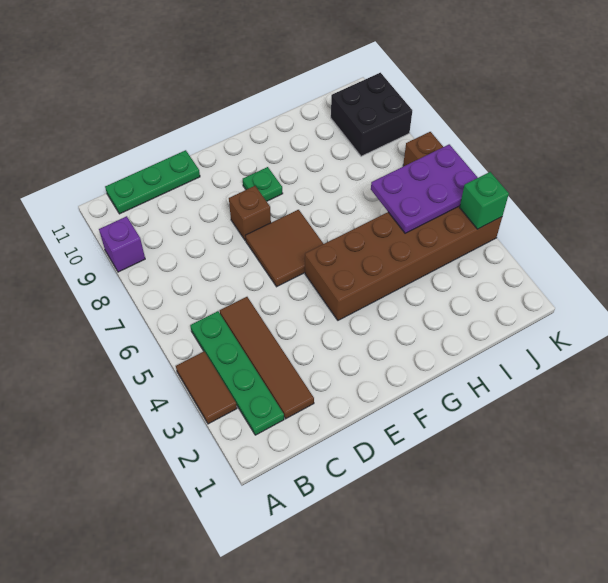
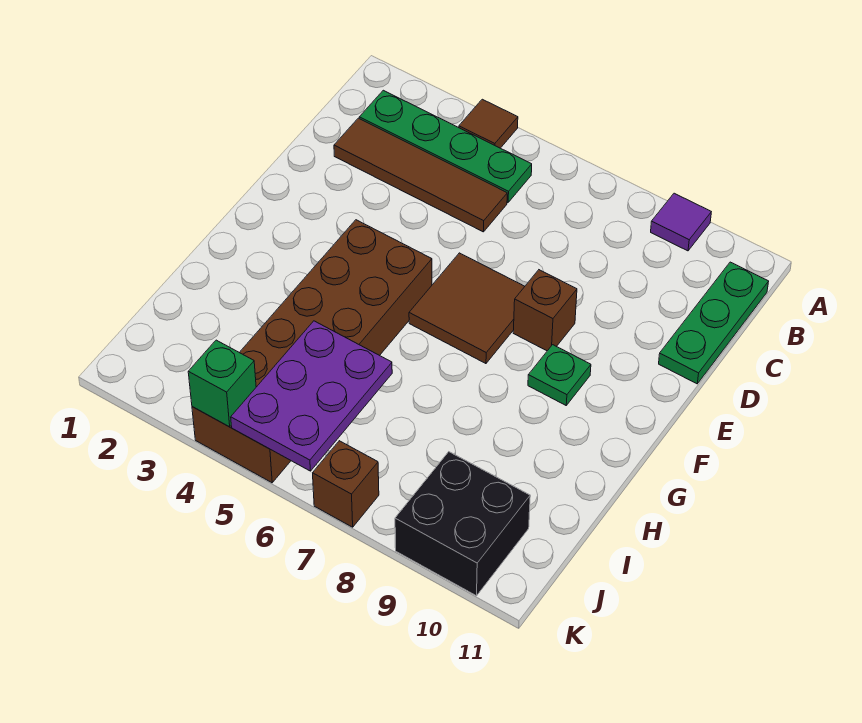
brown 1x2 tile [176,352,237,424] -> brown 1x1 tile [459,99,518,148]
purple 1x1 brick [99,216,145,272] -> purple 1x1 tile [651,193,711,251]

